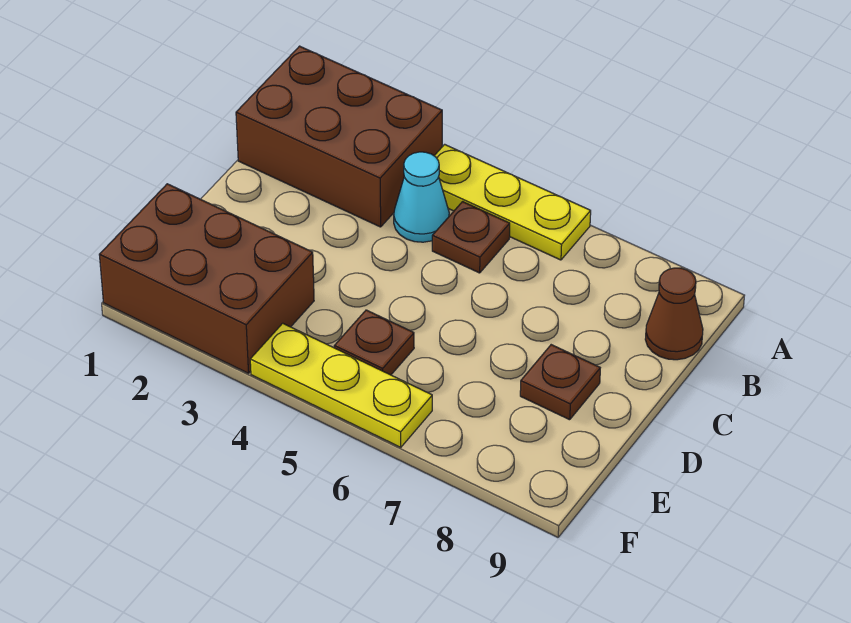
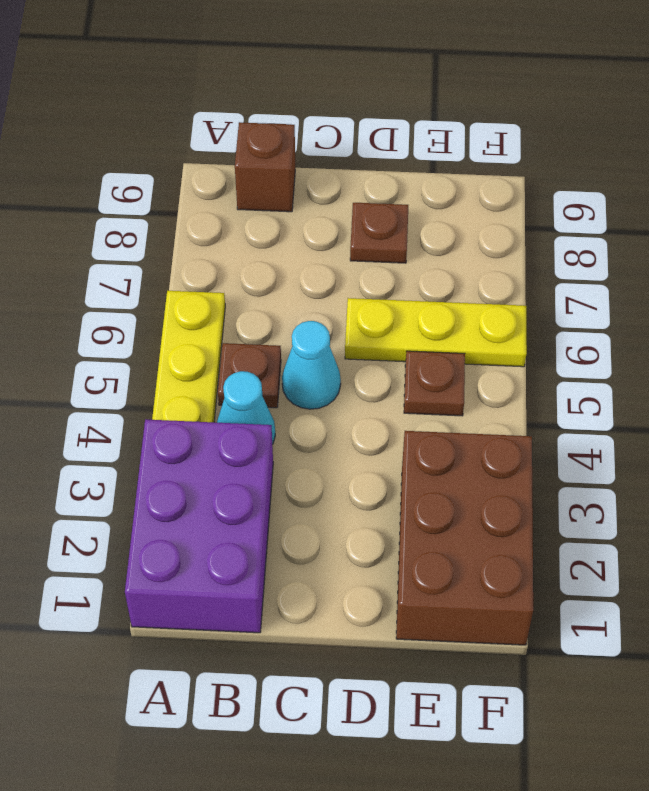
brown 2x3 brick [236,46,442,227] -> purple 2x3 brick [125,419,273,633]
brown 1x1 cone [645,268,703,360] -> brown 1x1 brick [235,122,295,212]
none -> cyan 1x1 cone [282,321,341,409]
yellow 1x3 plate [250,323,432,447] -> yellow 1x3 plate turned to [345,298,527,367]

